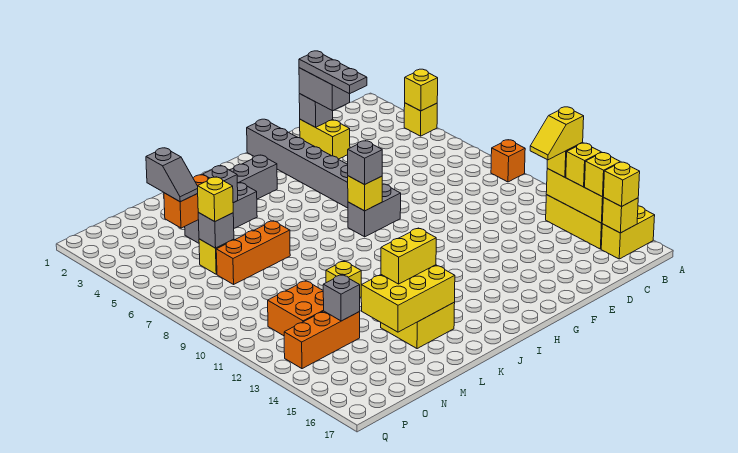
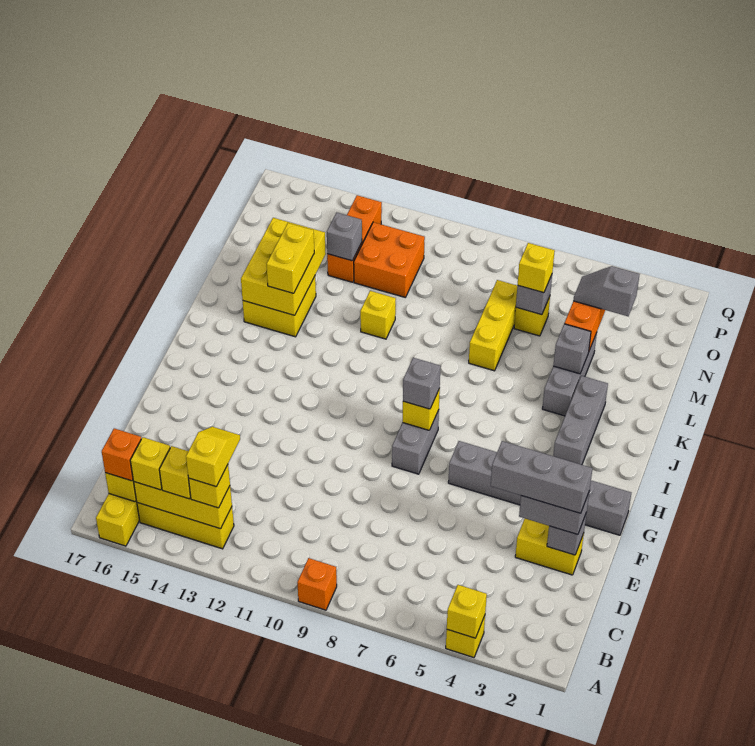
yellow 1x1 brick [603,162,640,207] -> orange 1x1 brick [102,428,141,481]
grey 1x3 plate [299,51,367,94] -> grey 1x3 brick [491,441,593,513]
orange 1x3 brick [216,221,290,284] -> yellow 1x3 brick [469,280,517,371]

